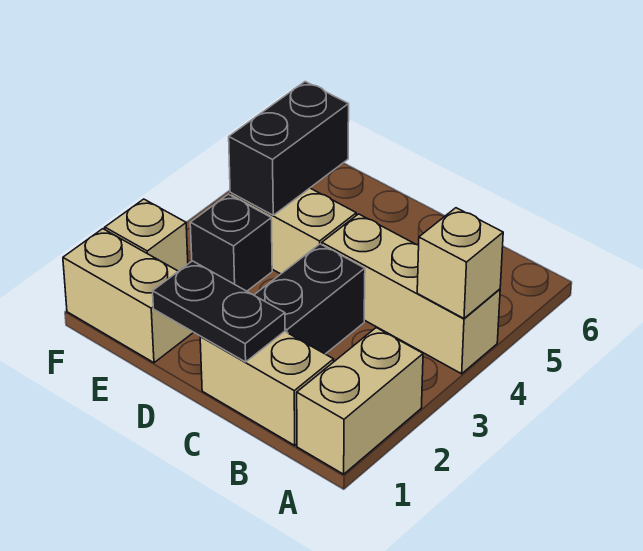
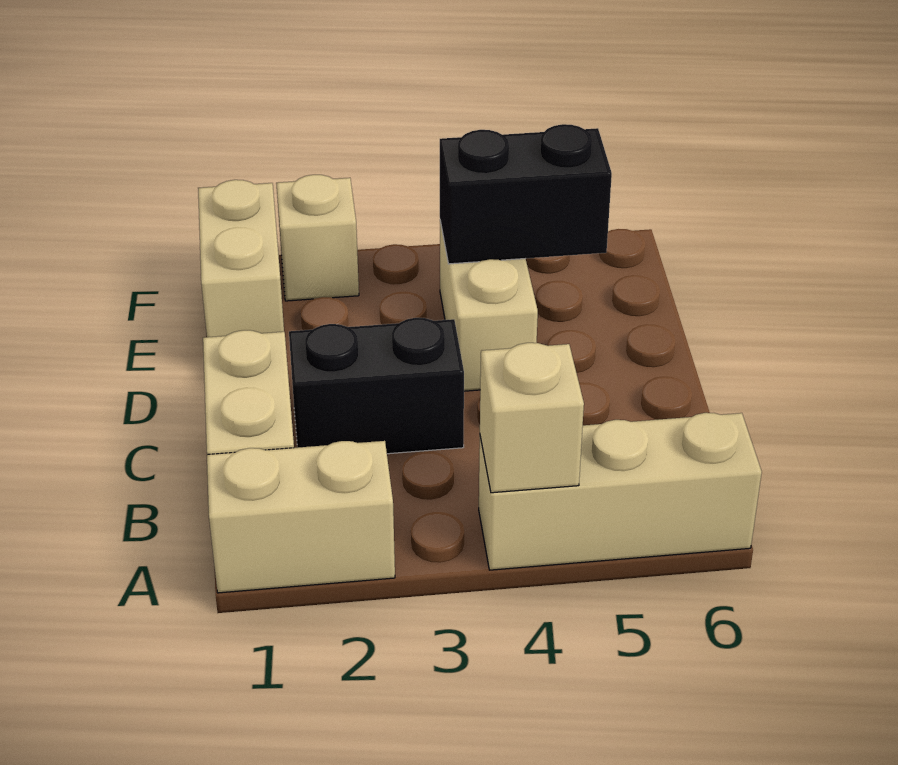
tan 1x3 brick [322,214,500,374] -> tan 1x3 brick turned to [479,413,762,570]
black 1x2 plate [153,261,285,362] -> none
black 1x1 brick [190,194,272,291] -> none

